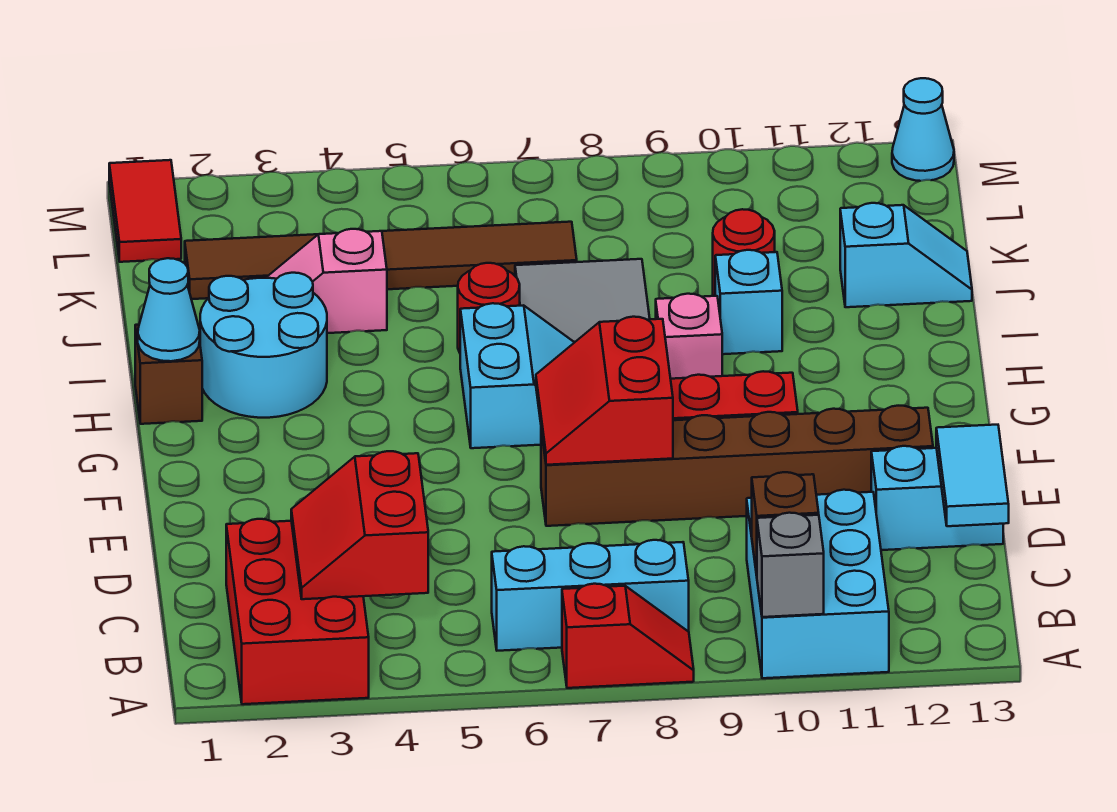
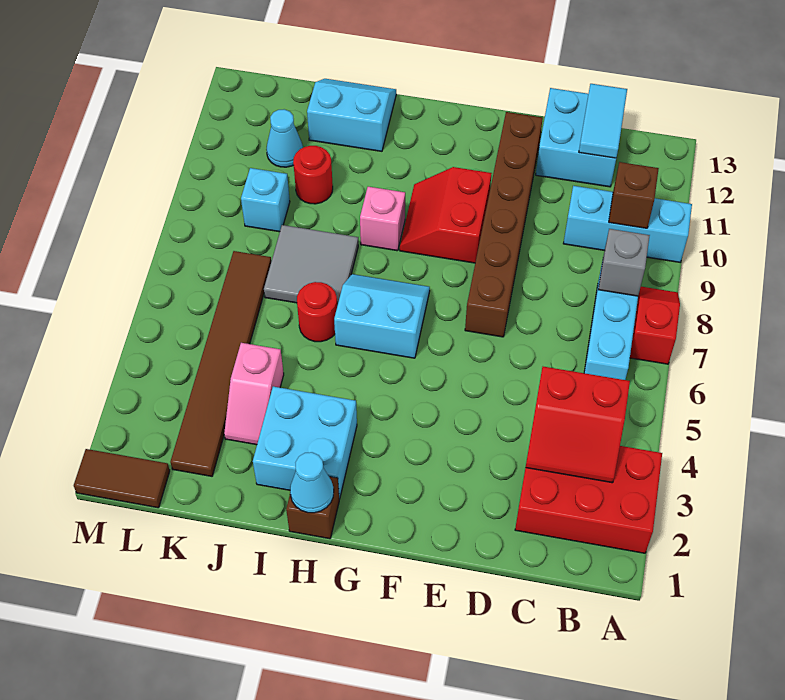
cyan 2x3 brick [747,490,889,678] -> cyan 1x3 brick [563,186,692,262]
grey 1x1 brick [757,513,824,617] -> grey 1x1 brick moved to [598,229,650,296]
cyan 1x2 tile [936,425,1009,526] -> cyan 1x2 tile turned to [579,84,627,158]
cyan 1x2 brick [871,446,1003,550] -> cyan 2x2 brick [536,88,616,187]
red 2x2 slope [536,317,673,465] -> none
cyan 2x2 round brick [200,273,327,418] -> cyan 2x2 brick [253,386,357,499]
cyan 1x1 brick [715,250,782,354] -> cyan 1x1 brick moved to [241,168,290,232]
cyan 1x2 slope [840,203,972,307] -> cyan 2x2 slope [307,79,396,151]
red 1x2 tile [109,160,181,262] -> brown 1x2 tile [74,449,170,508]
cyan 1x1 cone [892,78,954,181] -> cyan 1x1 cone moved to [266,109,303,167]

